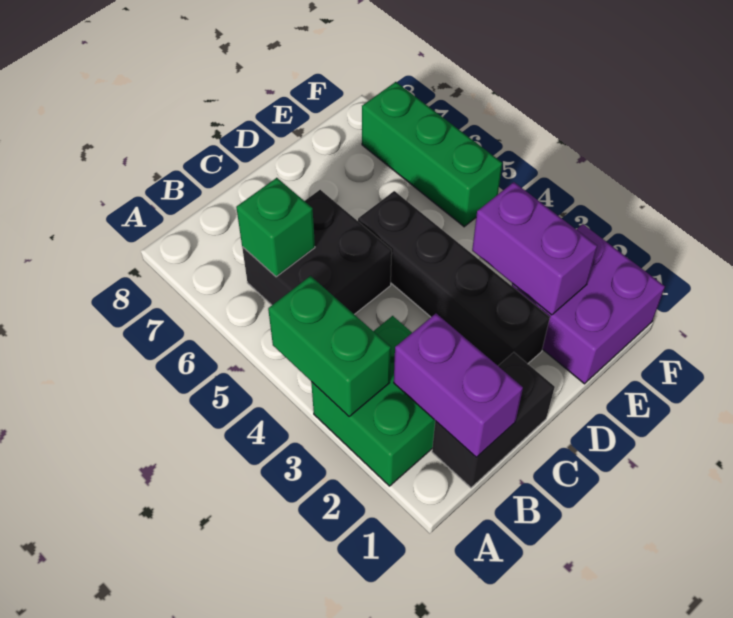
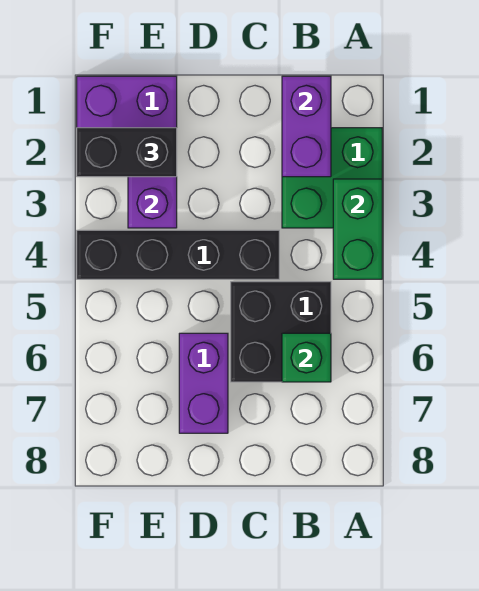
black 1x2 brick [432,352,555,488] -> black 1x2 brick moved to [77,128,177,177]
black 1x4 brick [358,191,550,366] -> black 1x4 brick turned to [77,230,279,279]
none -> purple 1x2 brick [179,333,228,433]
green 1x3 brick [362,82,502,227] -> none

